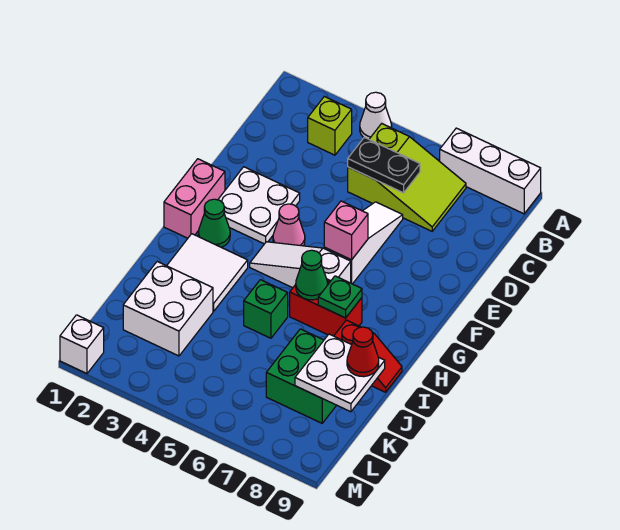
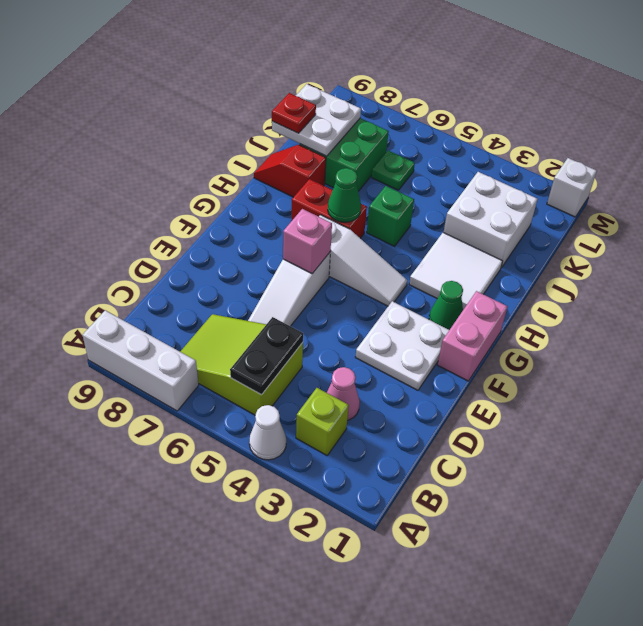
black 1x2 plate [348,137,420,193] -> black 1x2 plate turned to [230,317,303,395]
pink 1x1 cone [273,204,305,246] -> pink 1x1 cone moved to [327,367,360,421]
green 1x1 plate [318,276,362,318] -> green 1x1 plate moved to [372,151,415,190]
red 1x1 cone [347,327,379,377] -> red 1x1 plate [272,93,316,133]

